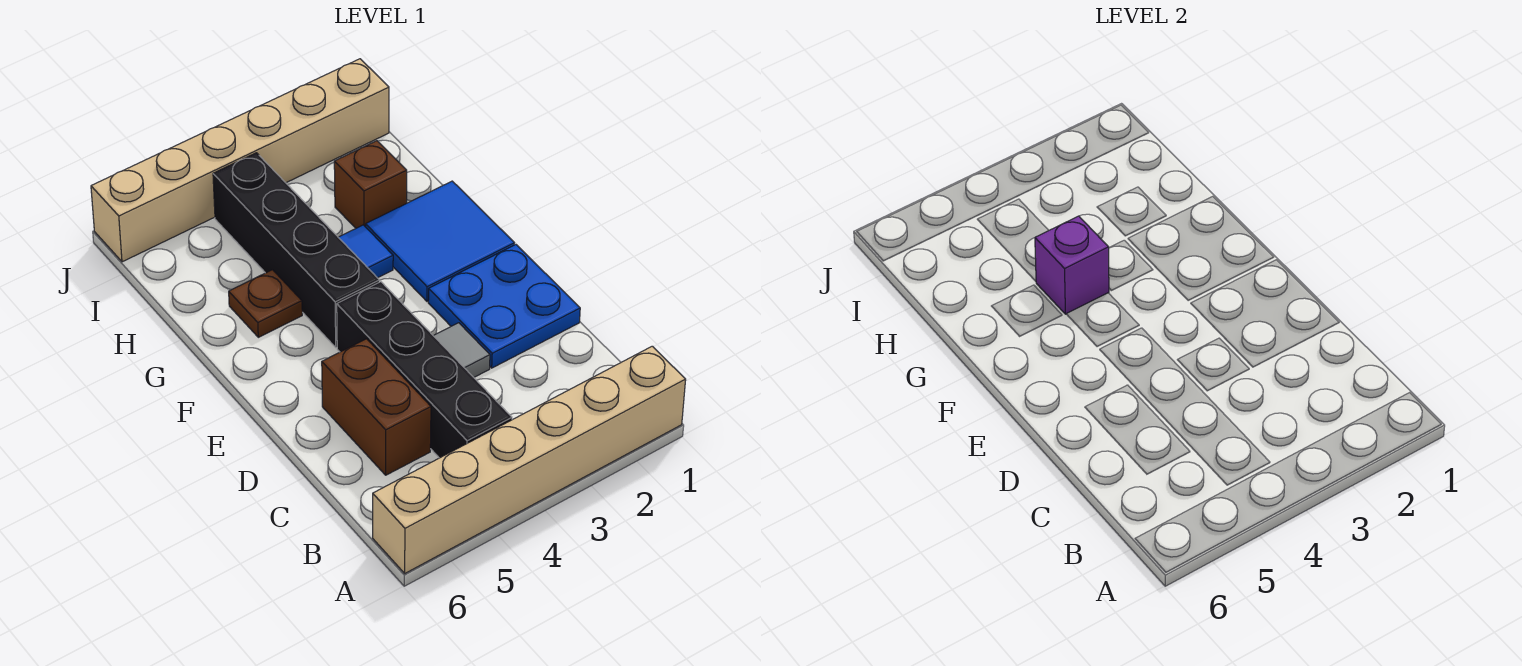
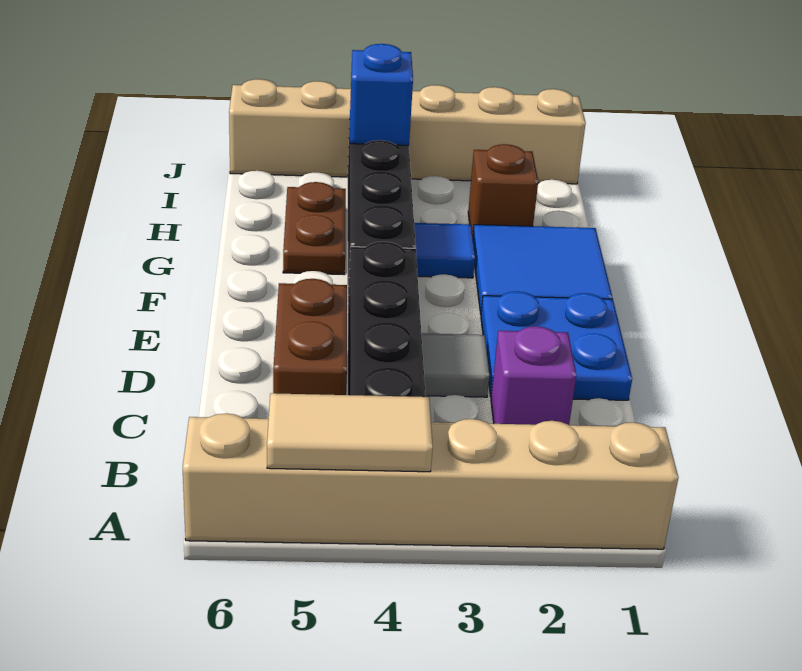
none -> tan 1x2 tile [267,393,433,472]
purple 1x1 brick [1035,216,1109,314] -> purple 1x1 brick moved to [491,326,576,425]
brown 1x1 plate [229,270,302,337] -> brown 1x2 plate [283,182,346,274]
none -> blue 1x1 brick [350,44,413,145]

